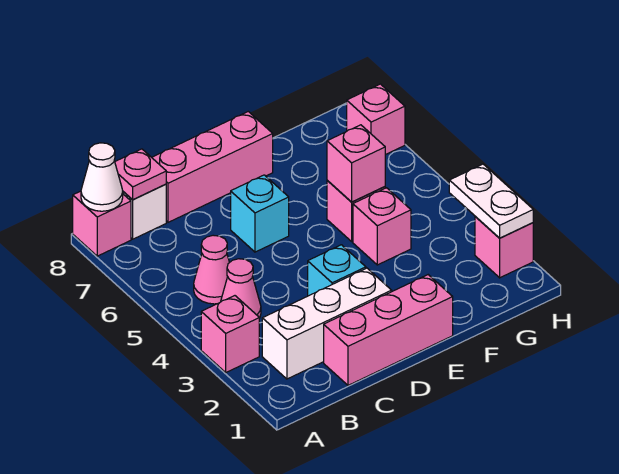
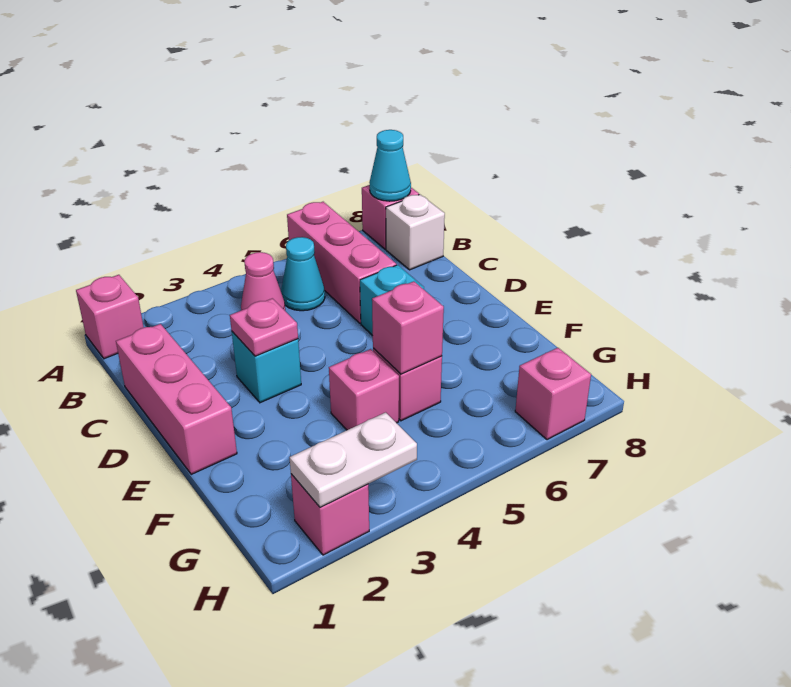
pink 1x1 brick [201,296,259,372] -> pink 1x1 brick moved to [76,275,144,359]
white 1x1 cone [81,143,123,211] -> cyan 1x1 cone [370,130,411,201]
white 1x3 brick [262,268,392,379] -> none
pink 1x1 cone [194,235,230,304] -> cyan 1x1 cone [281,237,325,311]
pink 1x1 plate [115,149,166,200] -> pink 1x1 plate moved to [230,298,298,356]
pink 1x3 brick [152,112,273,222] -> pink 1x3 brick moved to [287,202,396,323]

